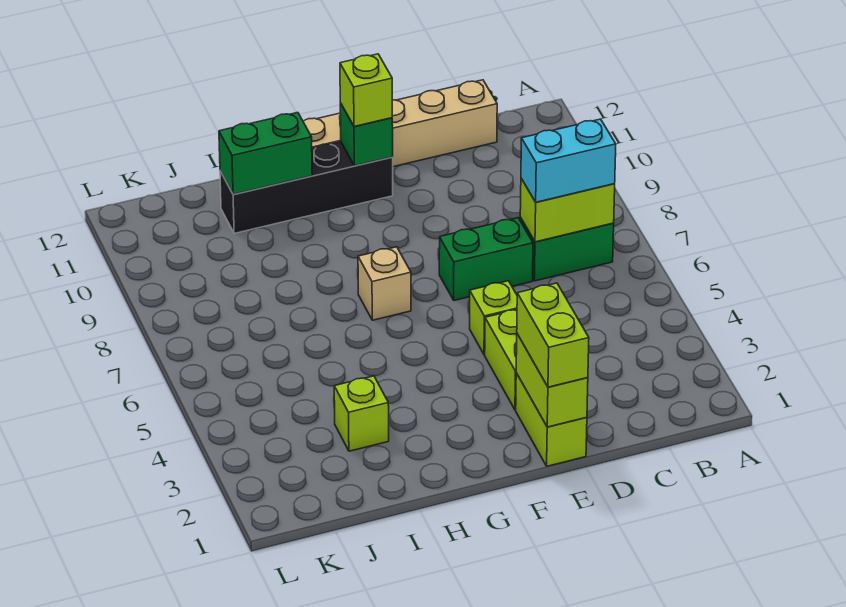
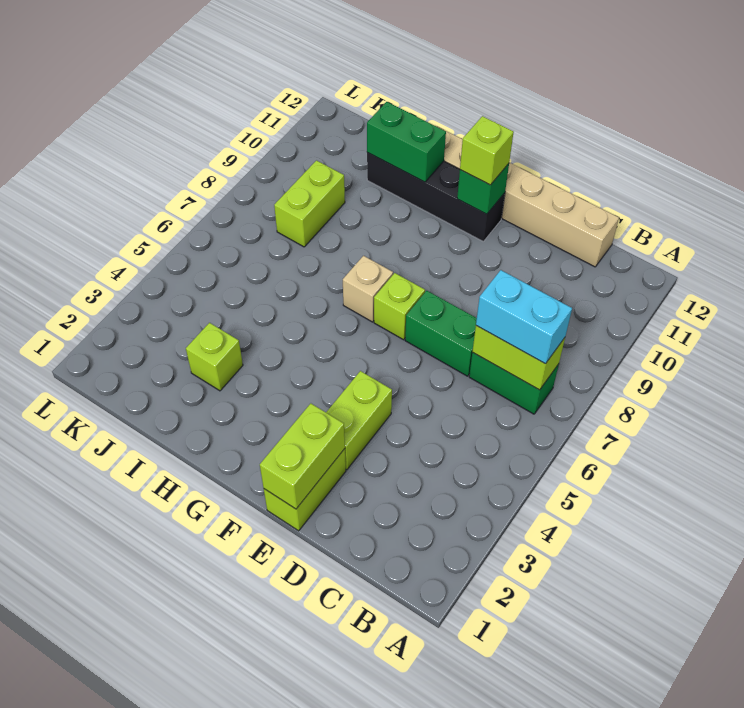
lime 1x2 brick [517,283,589,387] -> lime 1x2 brick moved to [274,161,345,247]
lime 1x1 brick [470,281,517,355] -> lime 1x1 brick moved to [374,273,425,340]

